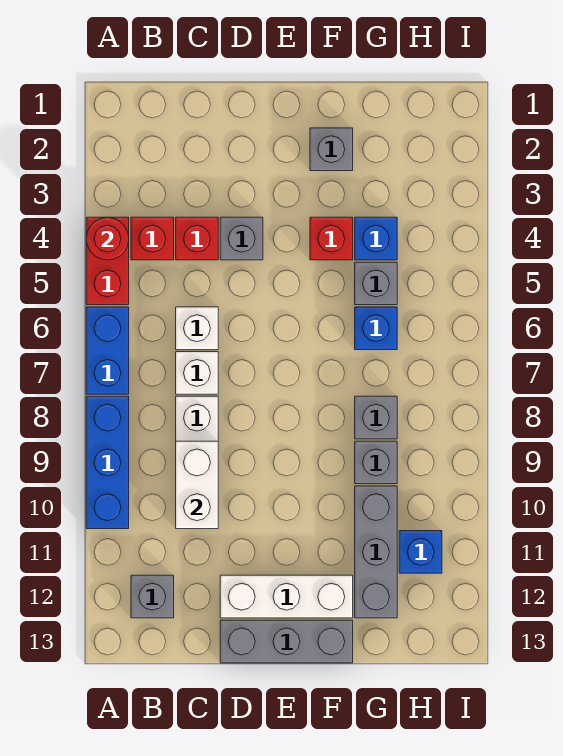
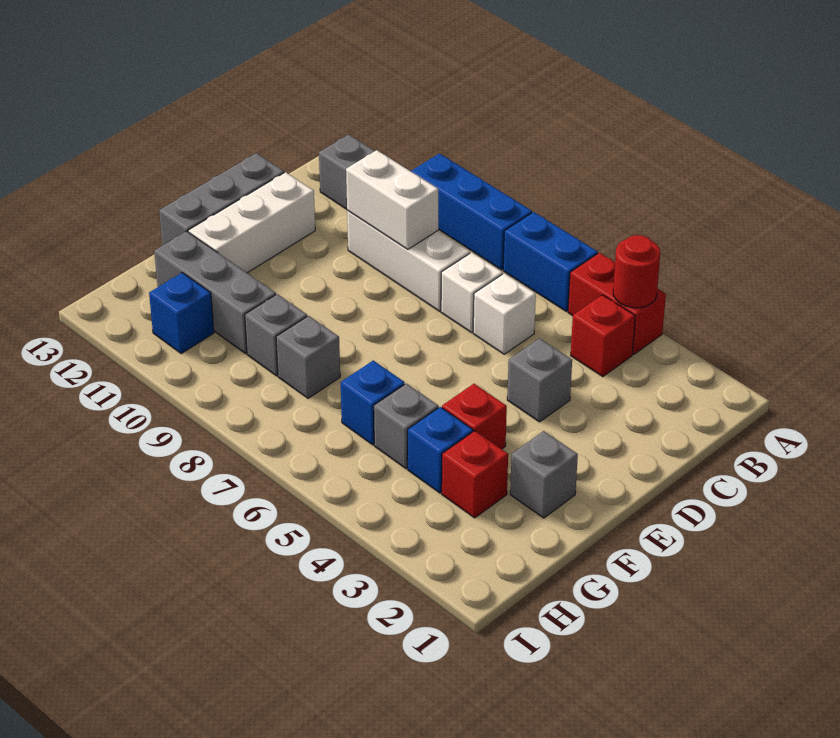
red 1x1 brick [176,217,218,260] -> red 1x1 brick moved to [442,431,508,518]

